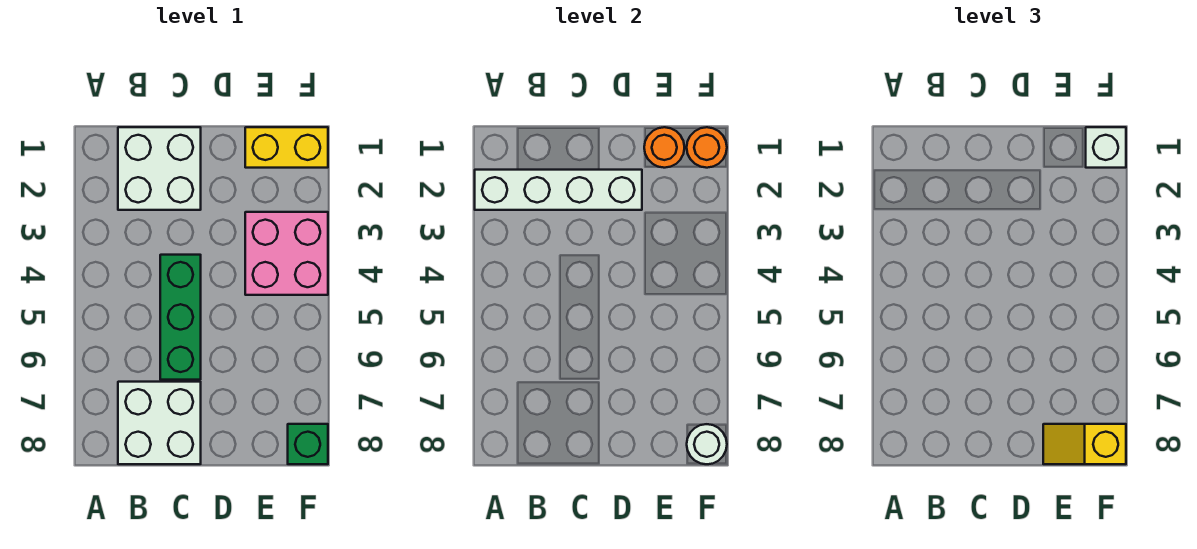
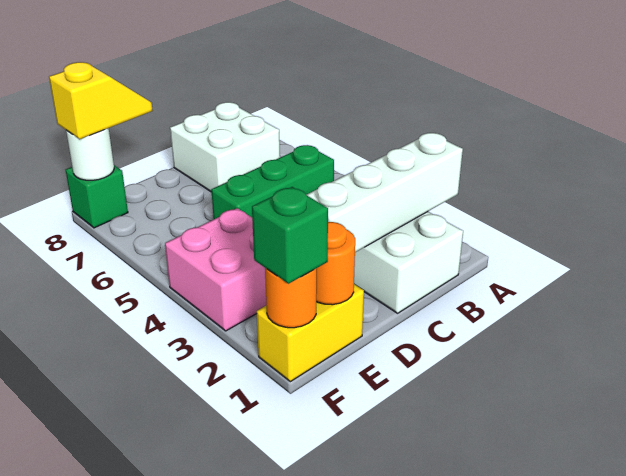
green 1x3 brick [160,255,201,380] -> green 1x3 brick turned to [211,145,334,219]
white 1x1 brick [1086,127,1126,168] -> green 1x1 brick [252,187,328,284]

